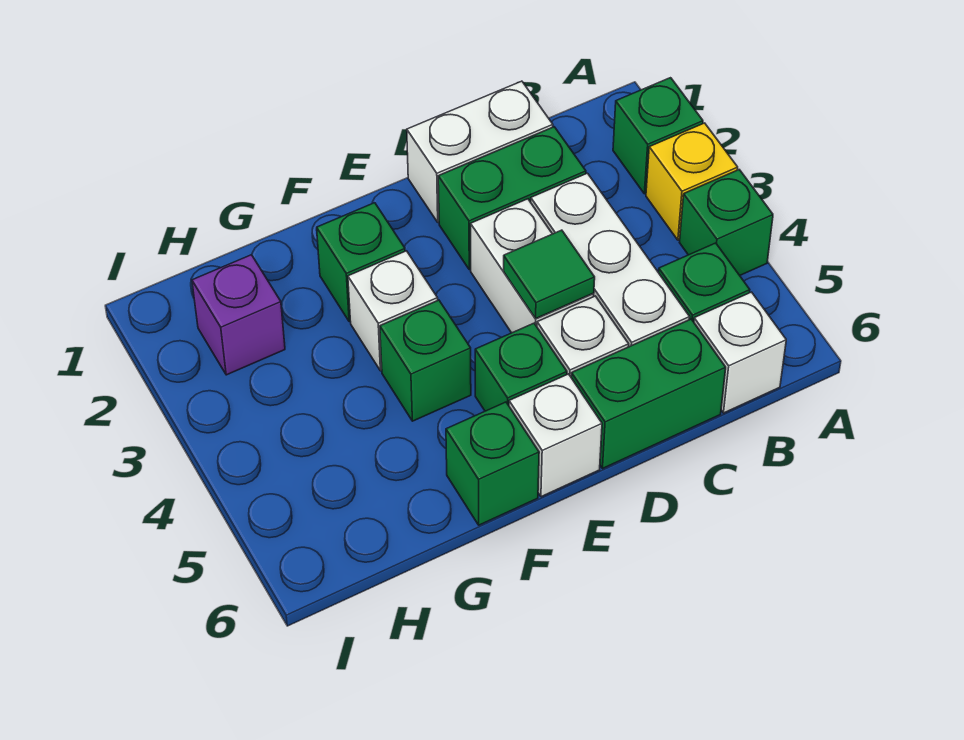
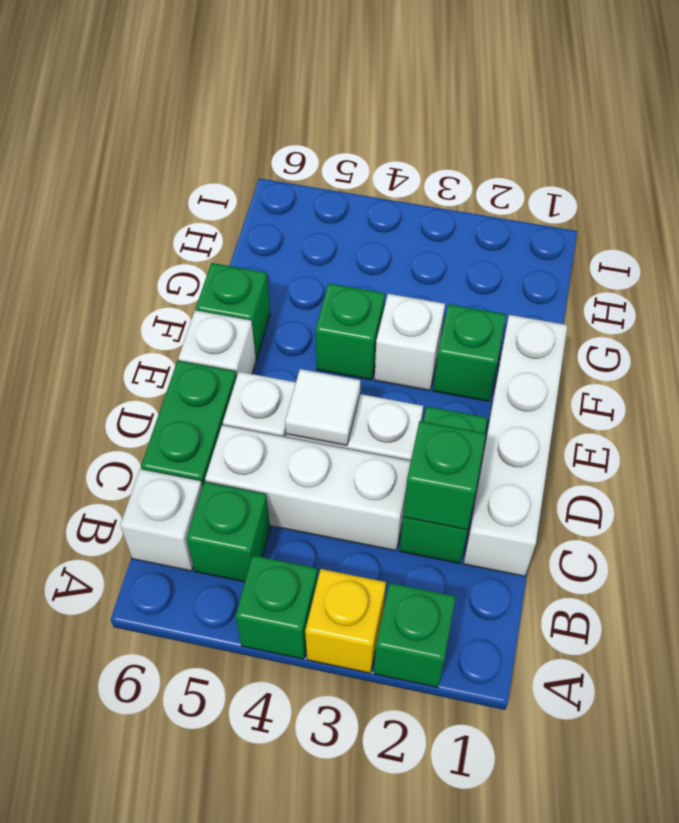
white 1x2 brick [407,81,553,222] -> white 1x4 brick [464,315,567,576]
green 1x1 tile [504,230,595,319] -> white 1x1 tile [285,369,360,446]
green 1x1 brick [475,323,567,411] -> green 1x1 brick moved to [403,421,486,530]
purple 1x1 brick [192,255,285,375] -> none

